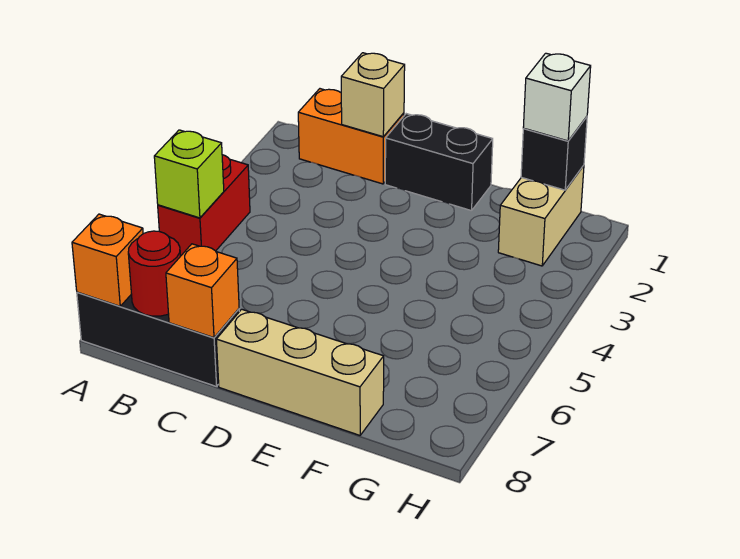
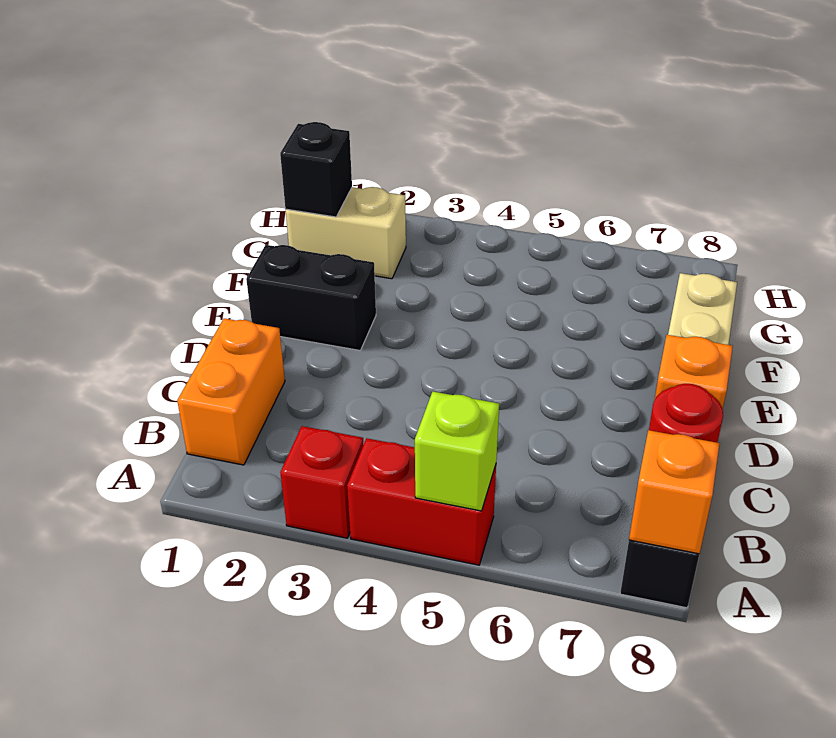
none -> red 1x1 brick [280,426,364,538]
tan 1x1 brick [341,53,405,137] -> none
black 1x2 brick [385,114,493,211] -> black 1x2 brick turned to [246,245,376,350]
white 1x1 brick [523,53,591,141] -> none

